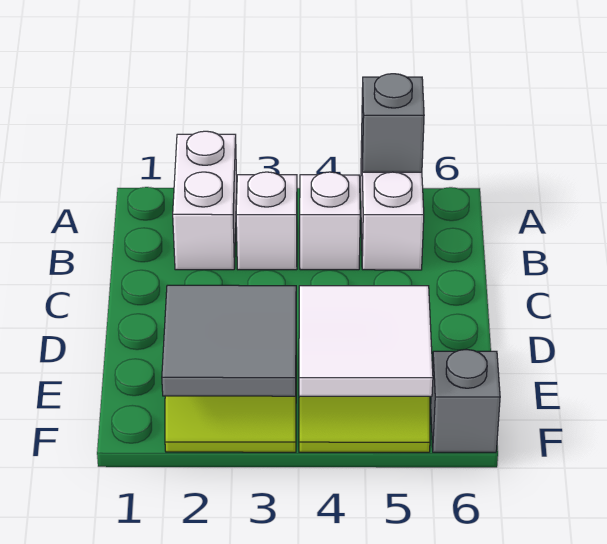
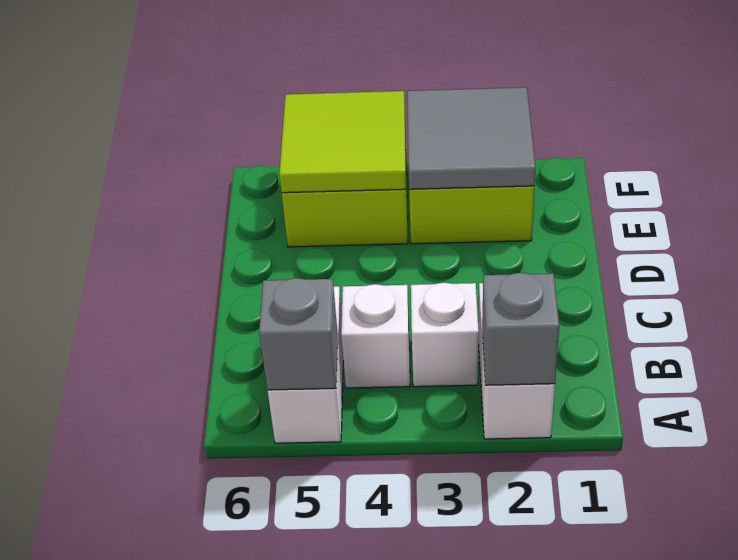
white 2x2 tile [299,286,433,396] -> lime 2x2 tile [279,91,406,193]
grey 1x1 brick [431,350,500,452] -> grey 1x1 brick moved to [482,273,559,385]

